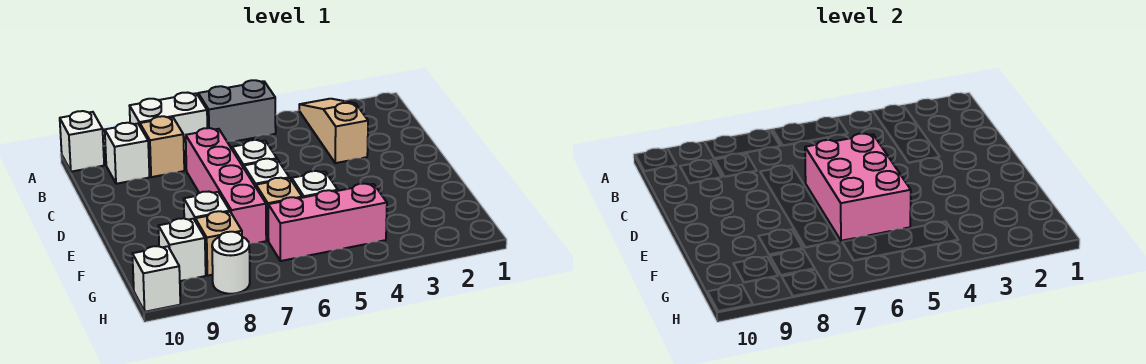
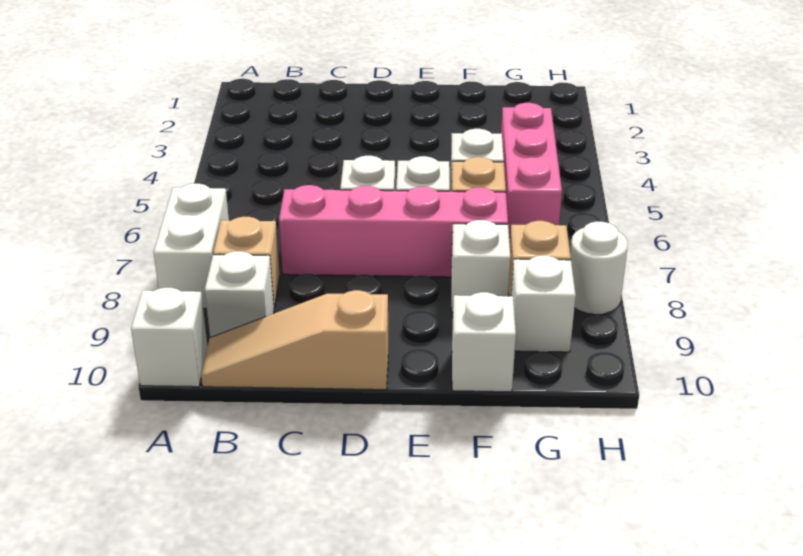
tan 1x3 slope [299,99,368,163] -> tan 1x3 slope moved to [201,290,388,390]
grey 1x2 brick [198,80,276,141] -> none
pink 2x3 brick [805,134,911,241] -> none
white 1x1 brick [132,246,180,312] -> white 1x1 brick moved to [452,292,516,392]

